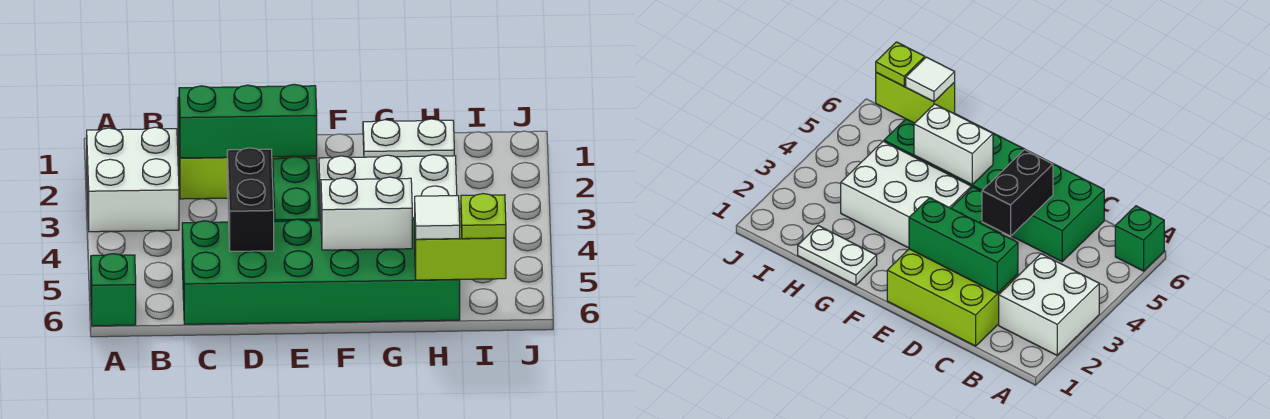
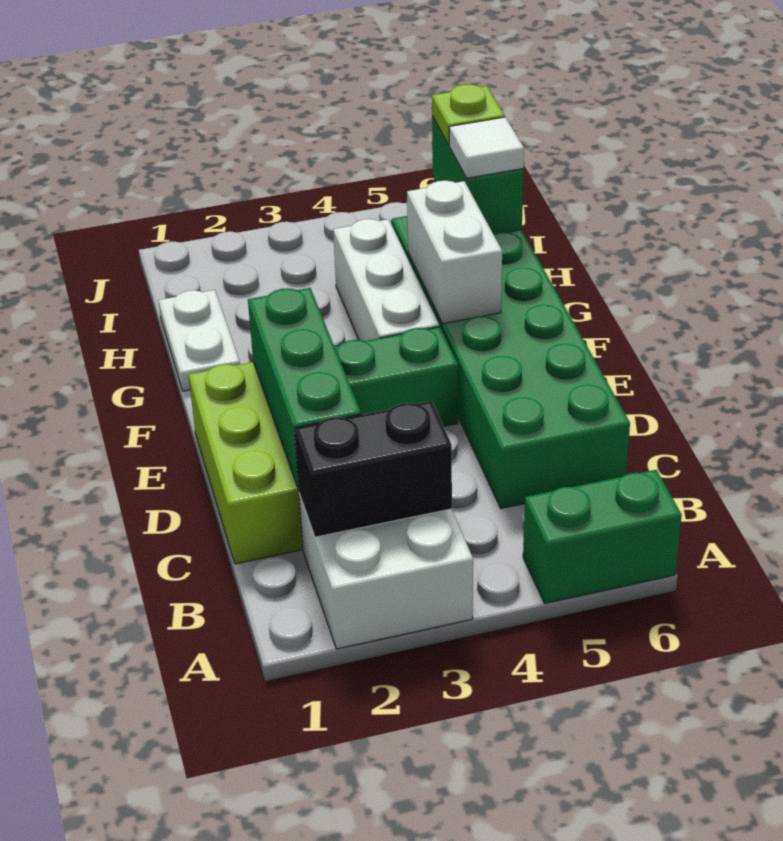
green 1x1 brick [91,254,136,326] -> green 1x2 brick [523,470,682,603]
black 1x2 brick [227,148,274,251] -> black 1x2 brick moved to [294,401,452,537]
white 2x3 brick [319,155,457,221] -> white 1x3 brick [333,219,439,341]
lime 1x2 brick [415,209,506,280] -> green 1x2 brick [432,116,524,234]

